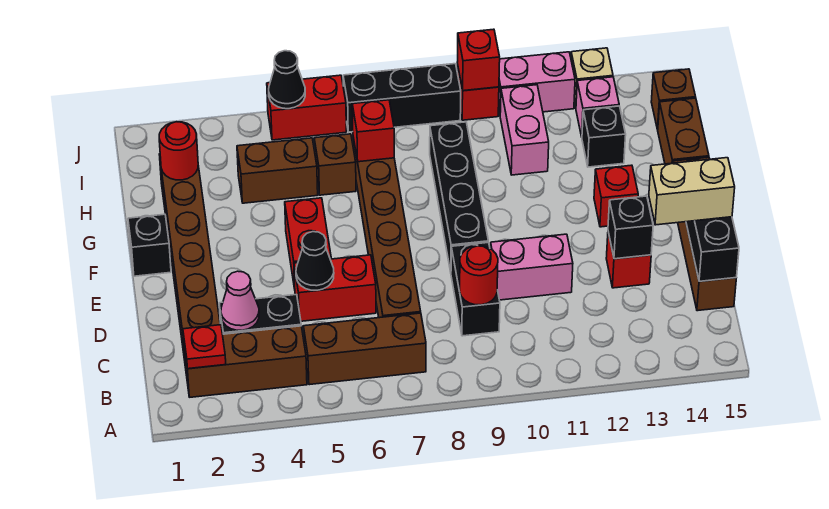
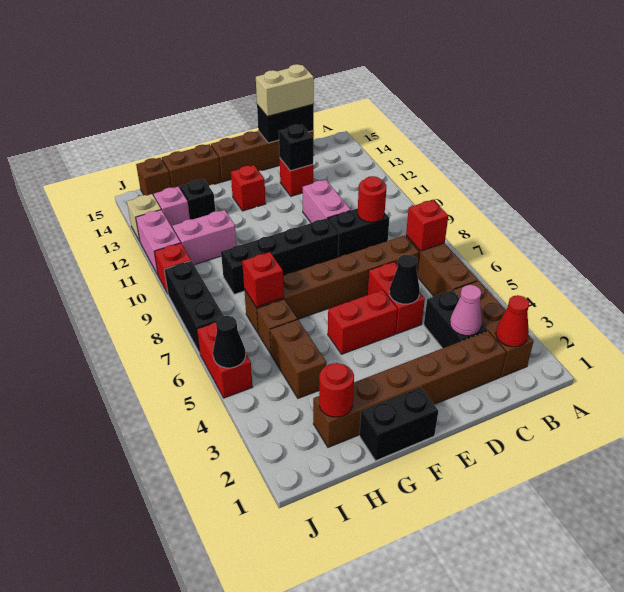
red 1x1 plate [183,325,226,369] -> red 1x1 cone [496,295,529,347]
tan 1x2 brick [649,158,735,225] -> tan 1x2 brick turned to [256,64,314,116]
black 1x1 brick [128,214,171,276] -> black 1x2 brick [360,387,438,461]
red 1x1 brick [457,29,500,91] -> red 1x1 brick moved to [406,200,448,251]

